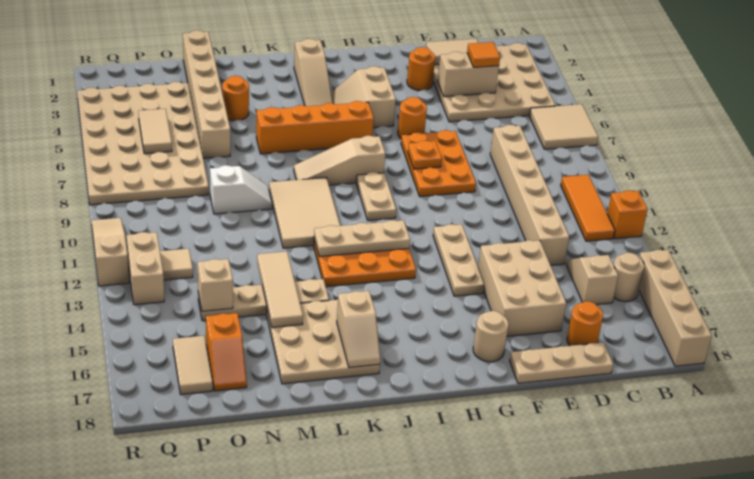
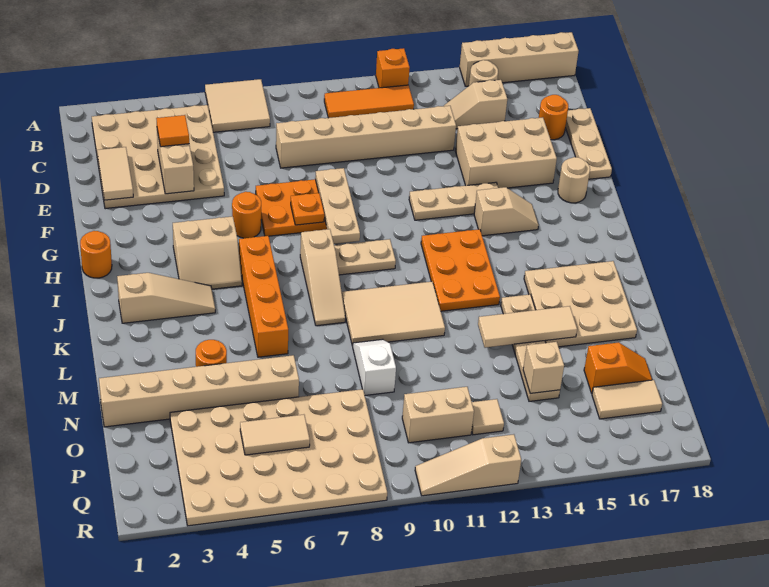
orange 1x1 round brick [407,47,435,90] -> orange 1x1 round brick moved to [80,231,112,278]
tan 1x3 plate [314,220,410,257] -> tan 1x3 plate moved to [315,168,360,244]
tan 1x2 slope [337,291,380,368] -> tan 1x2 slope moved to [474,187,539,236]
tan 1x2 brick [127,232,164,305] -> tan 1x2 brick moved to [402,387,474,443]

